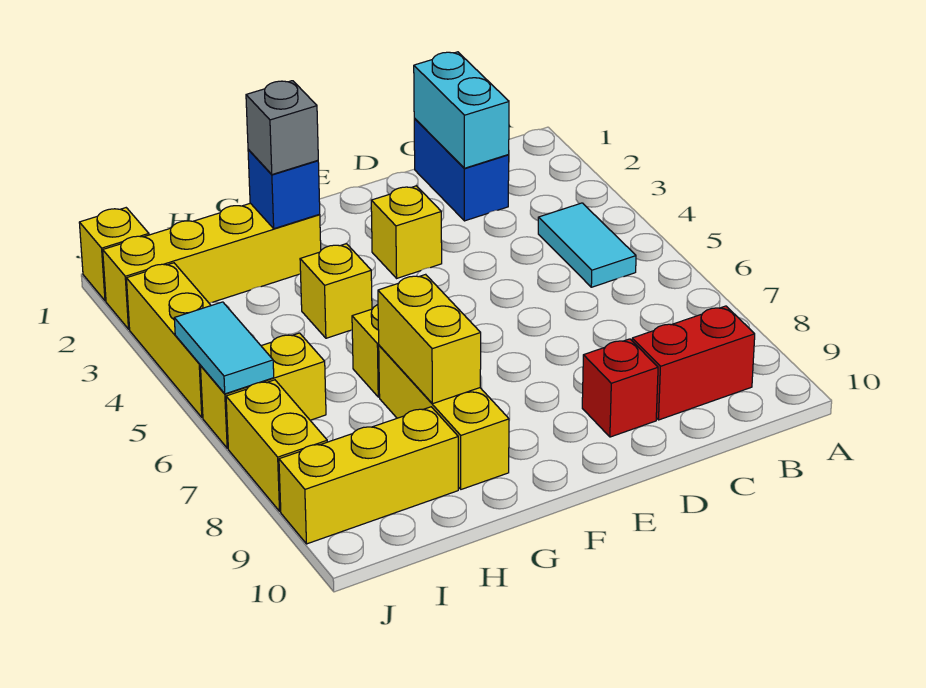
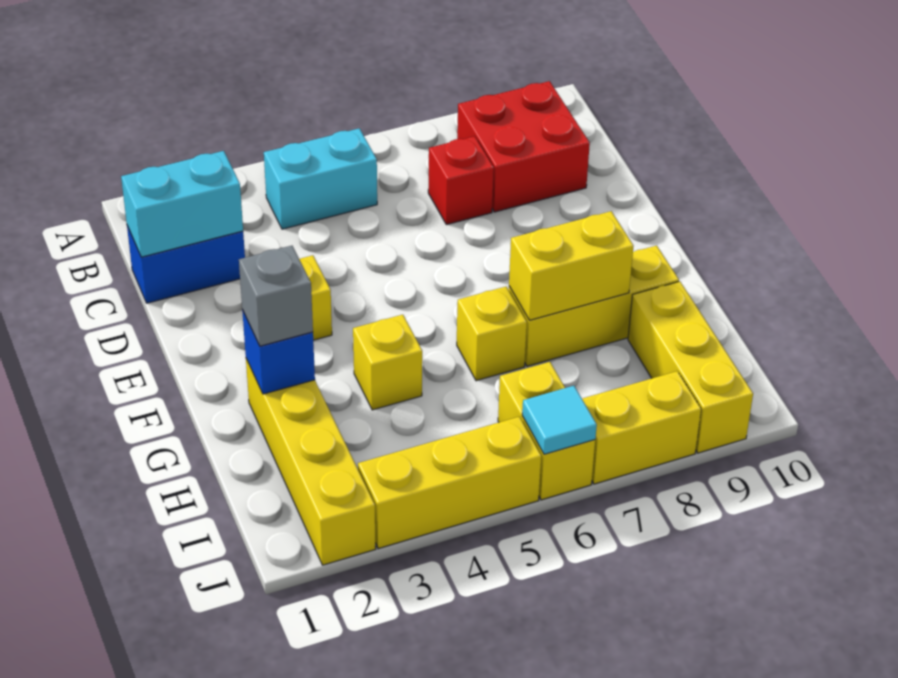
cyan 1x2 tile [538,203,636,287] -> cyan 1x2 brick [264,128,377,229]
red 1x2 brick [632,306,755,420] -> red 2x2 brick [457,81,590,212]
red 1x1 brick [582,339,658,437] -> red 1x1 brick moved to [428,136,494,225]
yellow 1x1 brick [79,208,149,301] -> none
cyan 1x2 tile [174,302,274,394] -> cyan 1x1 tile [522,386,597,454]

